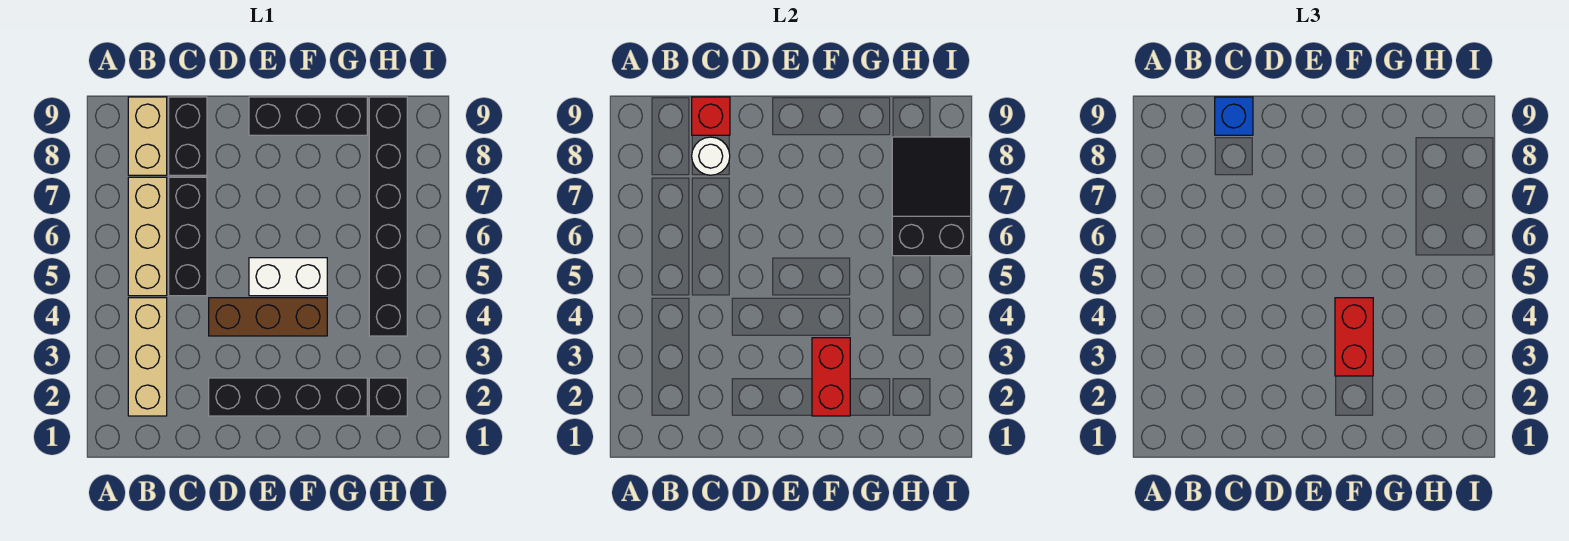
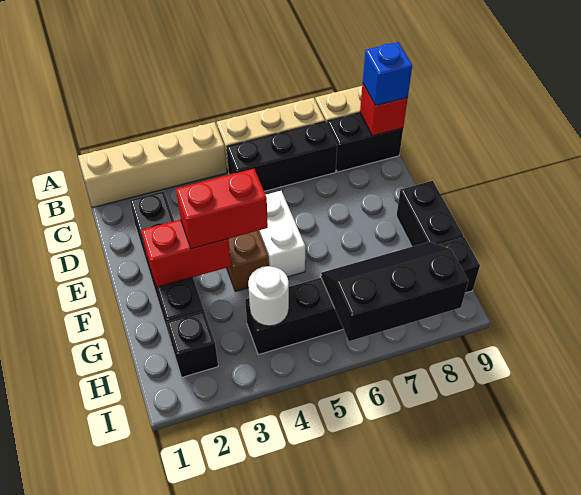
tan 1x3 brick [128,298,167,416] -> tan 1x4 brick [78,122,227,207]
white 1x1 round brick [692,137,730,175] -> white 1x1 round brick moved to [248,266,289,326]
black 1x3 brick [249,97,367,135] -> black 1x2 brick [396,181,463,247]
black 2x3 slope [892,137,971,256] -> black 2x3 slope turned to [321,242,468,341]

